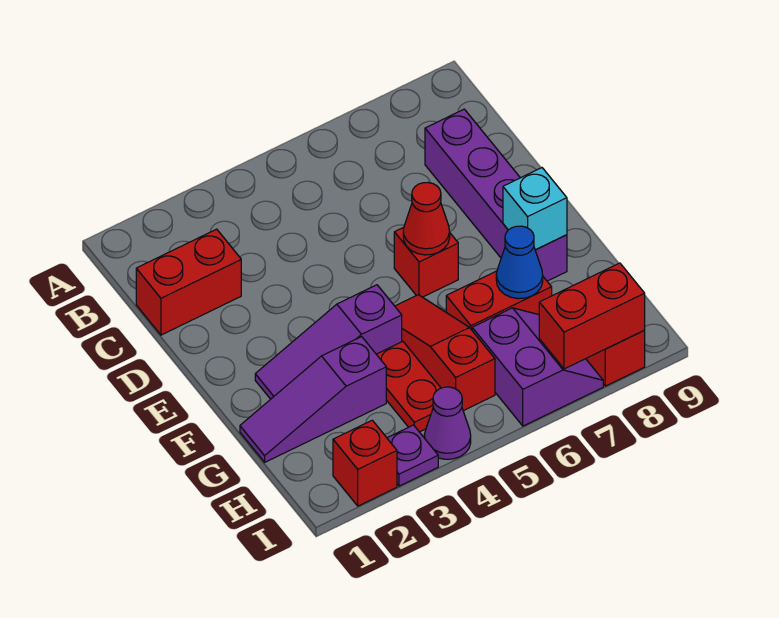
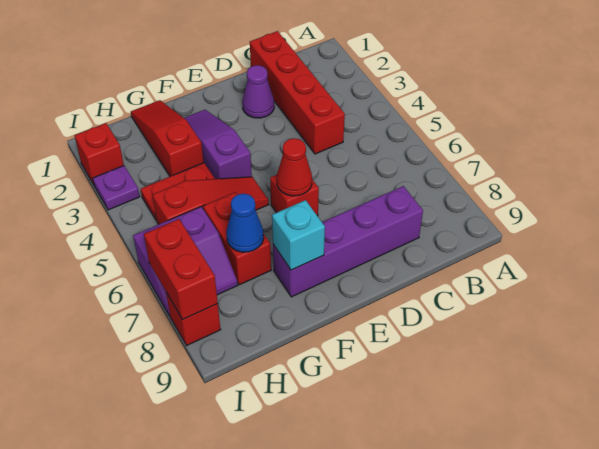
red 1x2 brick [136,229,241,335] -> red 1x4 brick [250,31,345,154]
purple 1x3 slope [240,337,386,462] -> red 1x3 slope [131,100,204,176]
purple 1x1 cone [424,387,471,459] -> purple 1x1 cone moved to [242,65,274,118]

